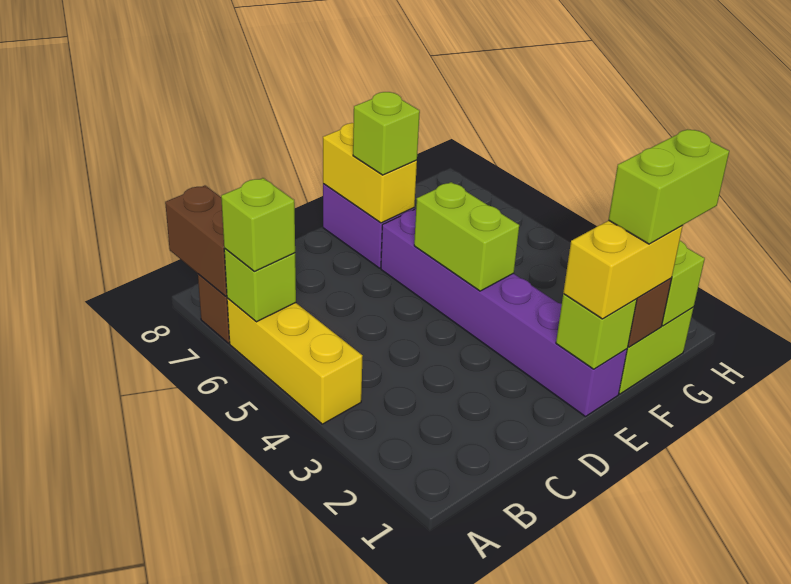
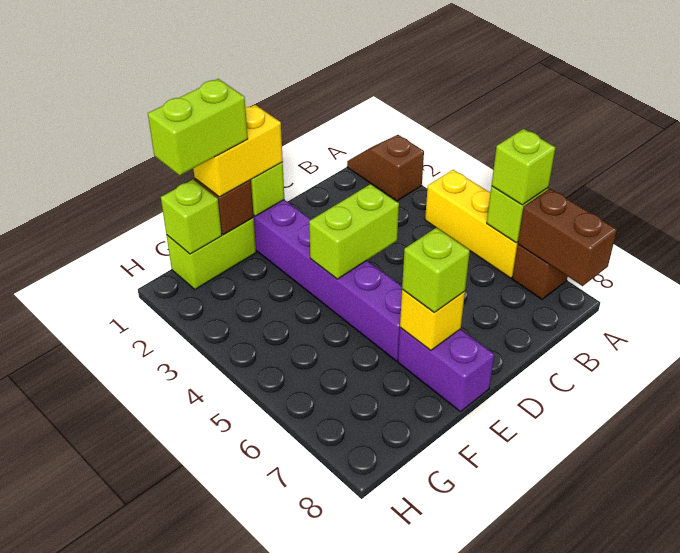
none -> brown 1x2 slope [347,135,424,201]
lime 1x2 brick [414,182,519,291] -> lime 1x2 brick turned to [309,184,399,279]
yellow 1x2 brick [323,123,417,223] -> yellow 1x1 brick [400,290,465,351]

